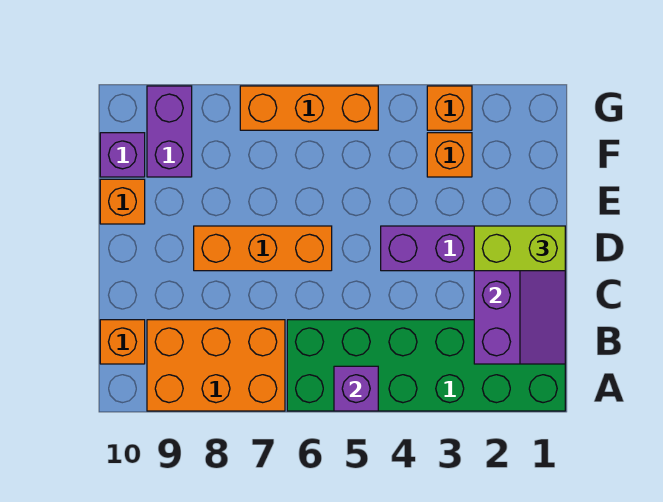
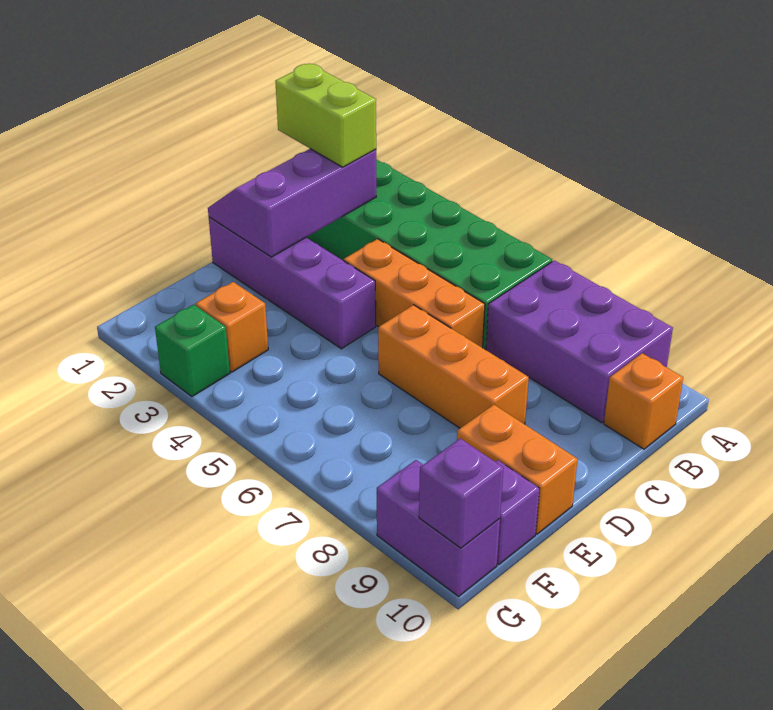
purple 1x1 brick [334,366,378,411] -> purple 1x1 brick moved to [419,438,503,548]
orange 2x3 brick [147,320,285,411] -> purple 2x3 brick [486,260,673,423]
lime 1x2 brick [474,226,565,271] -> lime 1x2 brick moved to [275,64,376,167]
orange 1x1 brick [100,179,145,224] -> orange 1x2 brick [457,405,578,534]
purple 1x2 brick [147,86,192,177] -> purple 1x2 brick turned to [377,460,500,596]
orange 1x1 brick [427,86,472,130] -> green 1x1 brick [155,304,230,396]
orange 1x3 brick [240,86,378,130] -> orange 1x3 brick moved to [344,239,485,348]

